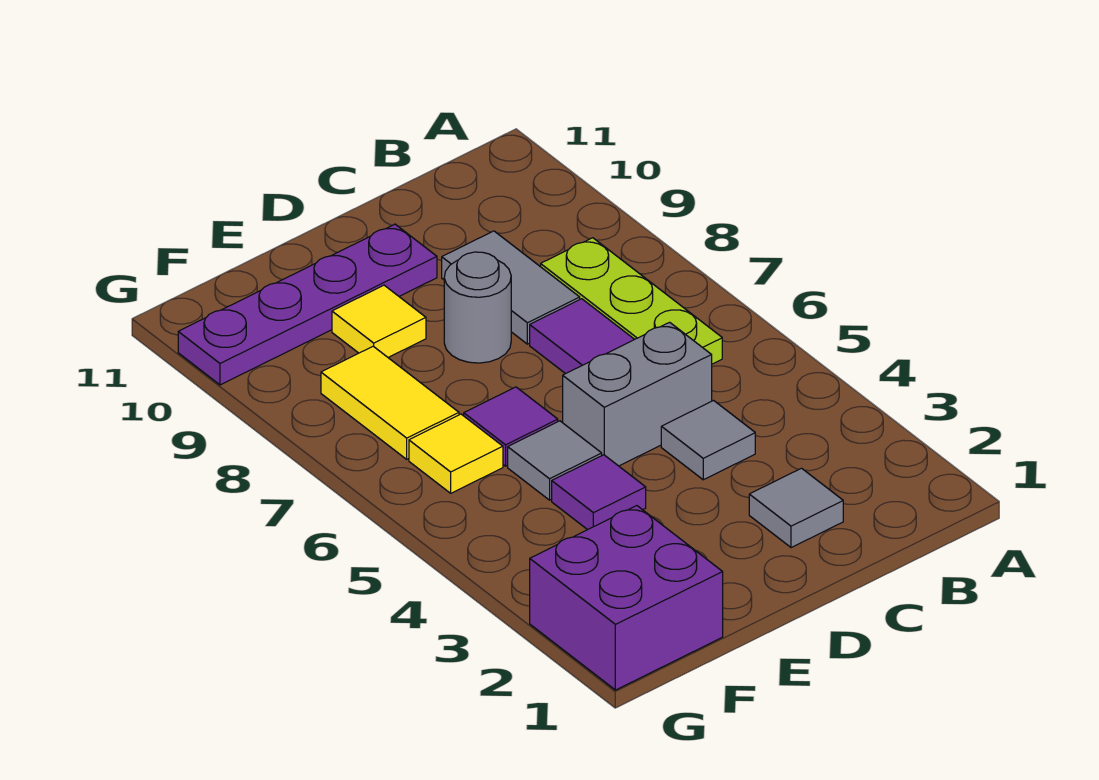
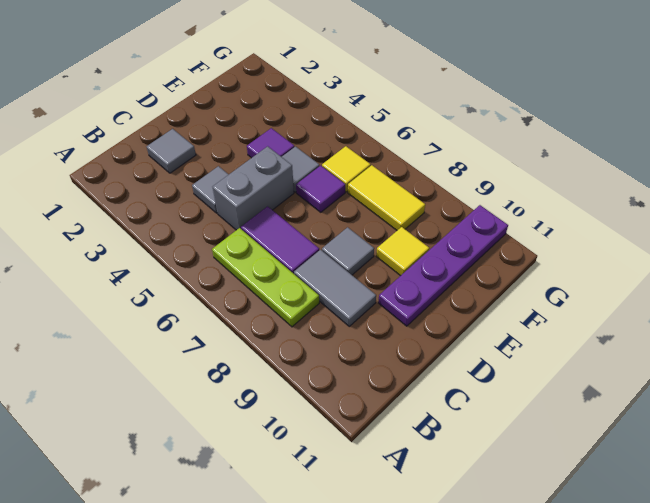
grey 1x1 round brick [444,252,511,363] -> grey 1x1 tile [322,227,374,275]
purple 2x2 brick [530,506,723,690] -> none

